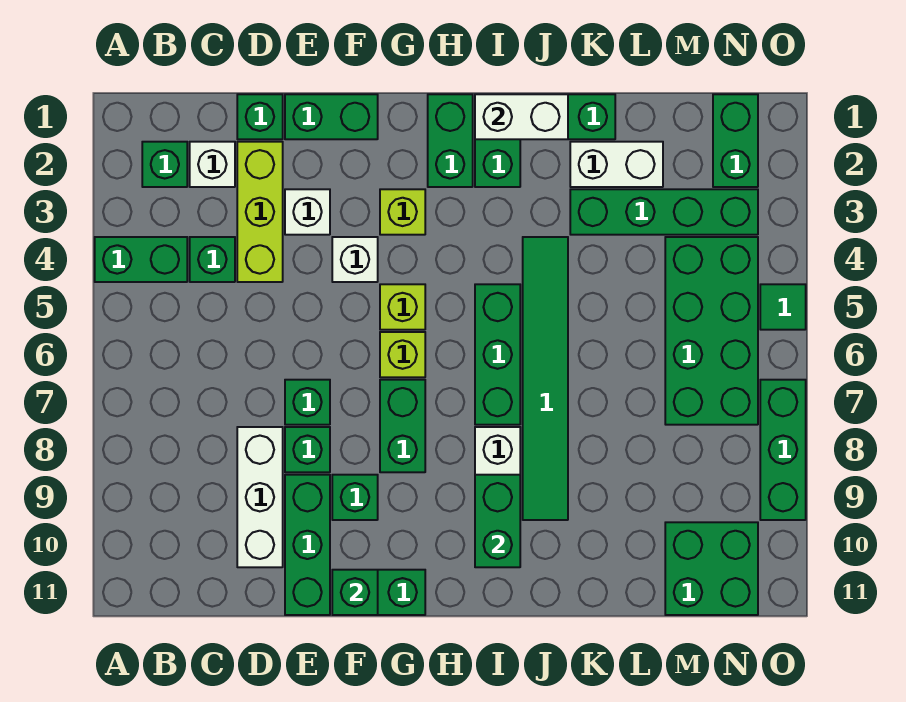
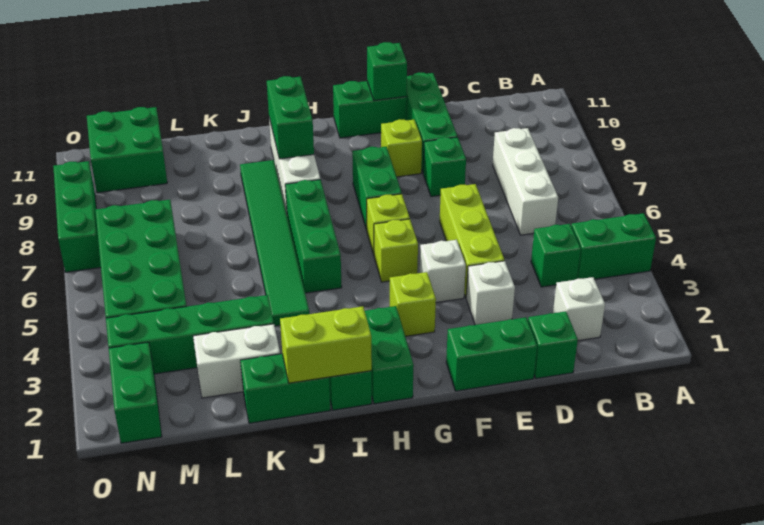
green 1x1 brick [142,142,187,187] -> none
lime 1x3 brick [237,142,283,282] -> lime 1x3 brick moved to [440,184,504,297]
white 1x3 brick [237,427,283,567] -> white 1x3 brick moved to [493,128,558,235]
green 1x1 brick [285,380,330,425] -> none
green 1x1 brick [332,475,378,520] -> lime 1x1 brick [381,119,422,177]
white 1x2 brick [475,94,568,139] -> lime 1x2 brick [280,306,372,383]
green 1x1 tile [760,284,806,330] -> none

